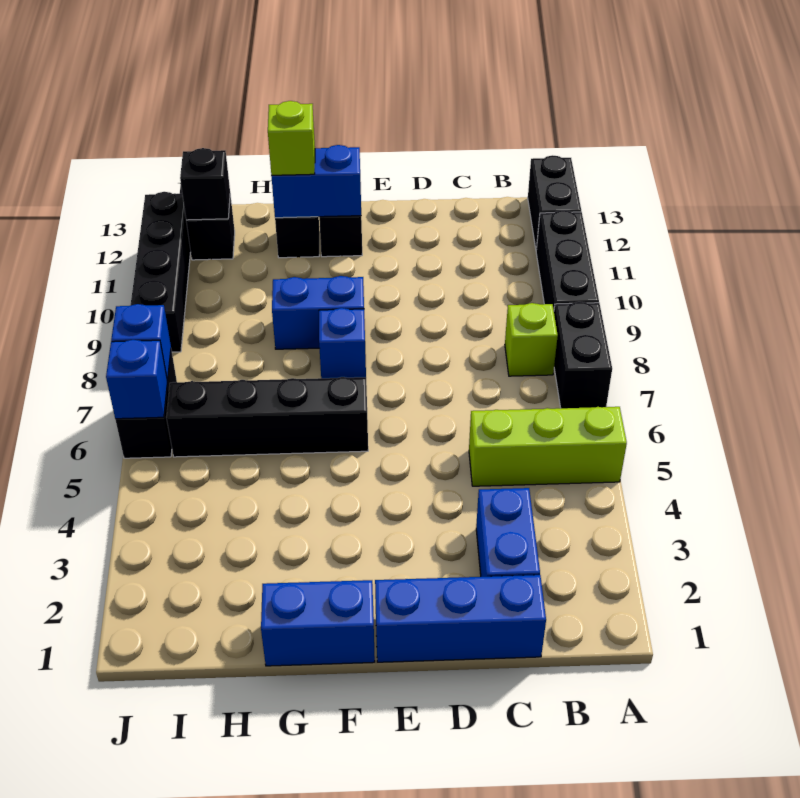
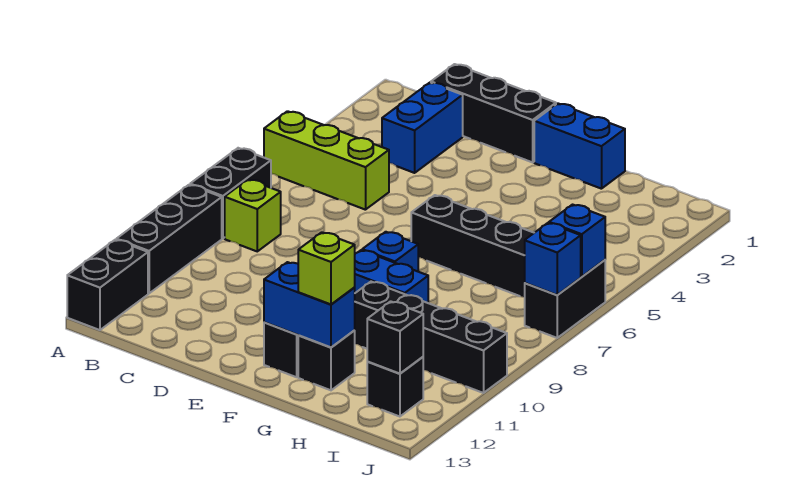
blue 1x3 brick [375,575,546,662] -> black 1x3 brick [431,64,556,162]
black 1x4 brick [131,192,191,352] -> black 1x4 brick turned to [354,282,507,393]

